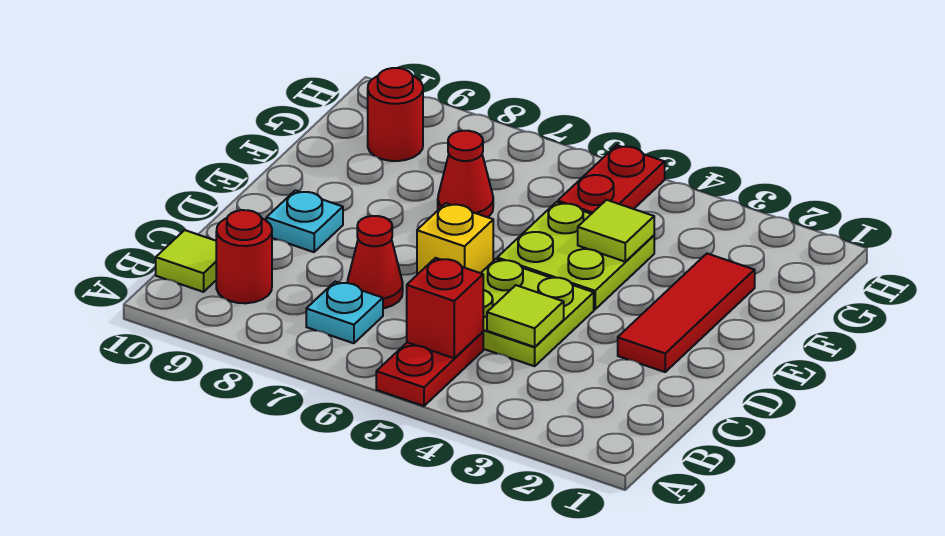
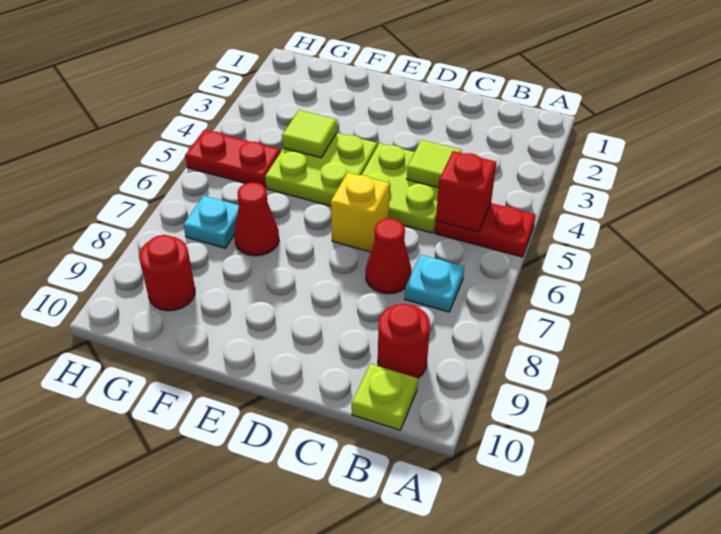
lime 1x1 tile [156,230,216,292] -> lime 1x1 plate [352,364,418,430]
red 1x3 tile [618,254,755,372] -> none
cyan 1x1 plate [266,190,343,252] -> cyan 1x1 plate moved to [184,196,239,248]

